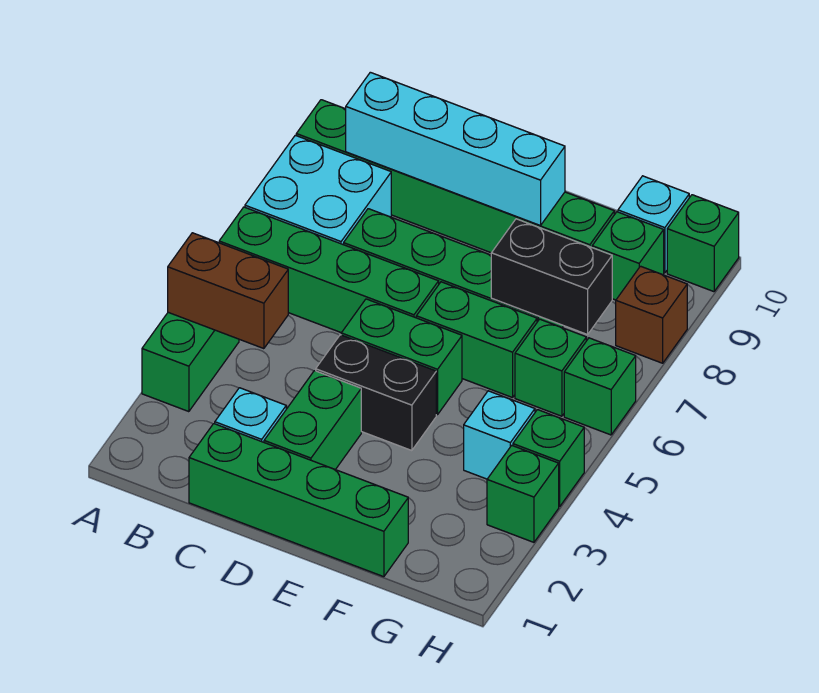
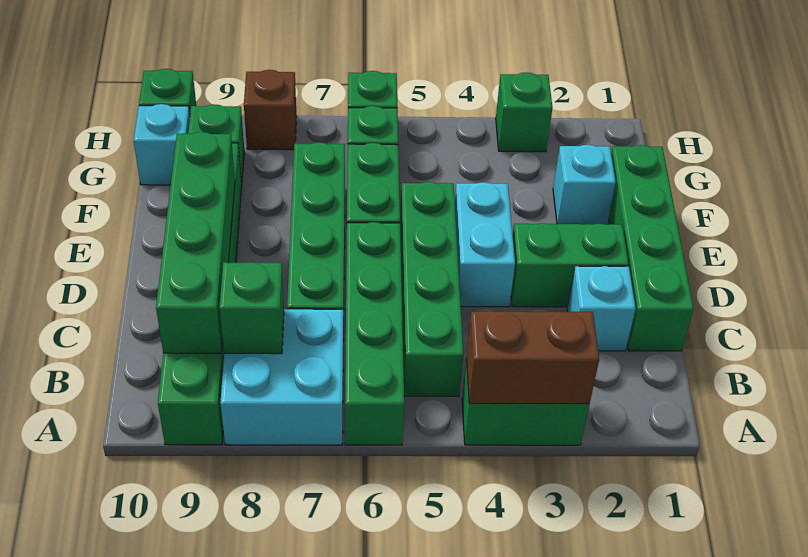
brown 1x2 brick [168,233,288,349] -> brown 1x2 brick turned to [467,311,599,404]
cyan 1x4 brick [346,72,565,226] -> green 1x4 brick [156,132,235,353]
black 1x2 brick [316,335,436,451] -> cyan 1x2 brick [455,182,515,307]
green 1x2 brick [341,299,462,415] -> green 1x4 brick [400,182,463,396]
black 1x2 brick [491,219,612,335] -> none
cyan 1x1 brick [464,391,535,479] -> cyan 1x1 brick moved to [553,145,616,224]
green 1x1 brick [513,410,584,507] -> green 1x1 brick moved to [219,262,284,354]

